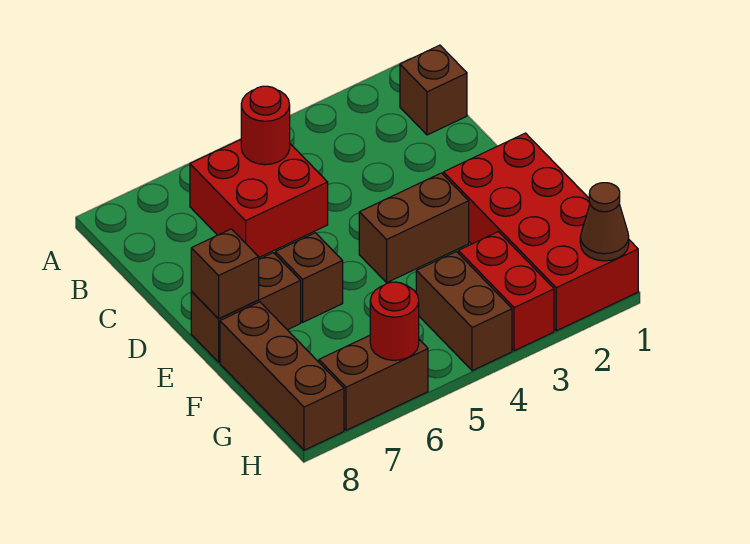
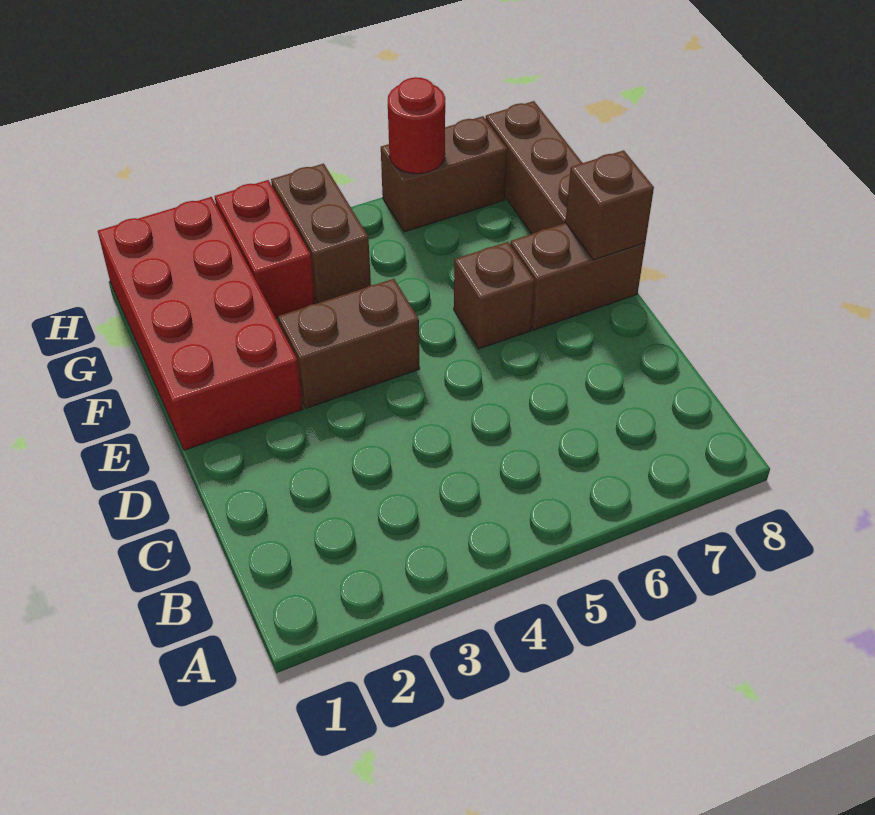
brown 1x1 brick [400,45,467,135] -> none
red 2x2 brick [190,140,328,257] -> none
red 1x1 round brick [241,86,290,165] -> none
brown 1x1 cone [580,183,629,261] -> none

